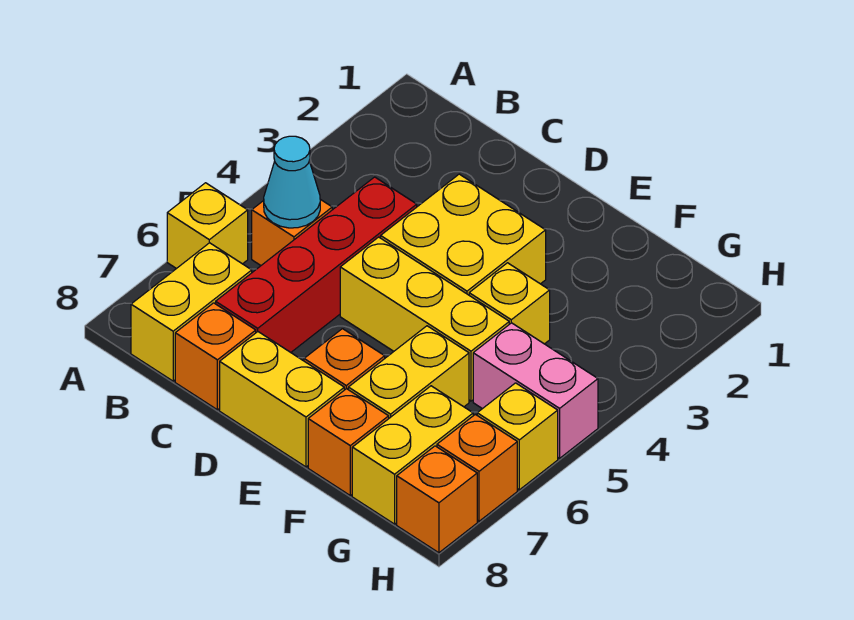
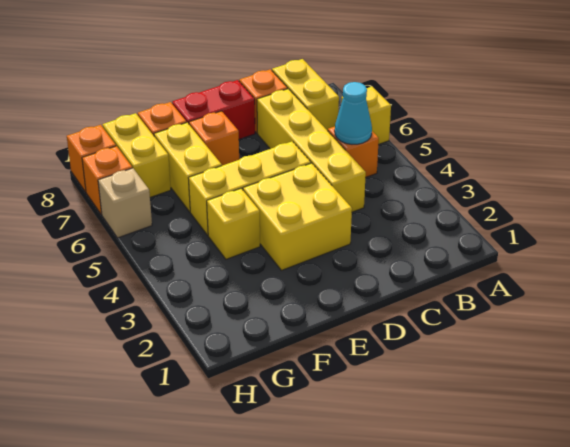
red 1x4 brick [216,177,417,352] -> yellow 1x4 brick [257,89,366,212]
yellow 1x2 brick [220,332,344,467] -> red 1x2 brick [172,80,255,139]
pink 1x2 brick [473,323,598,458] -> none
yellow 1x1 brick [477,383,558,490] -> tan 1x1 brick [98,168,152,238]

